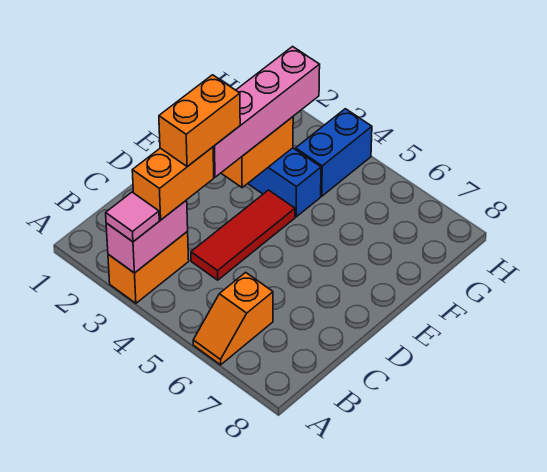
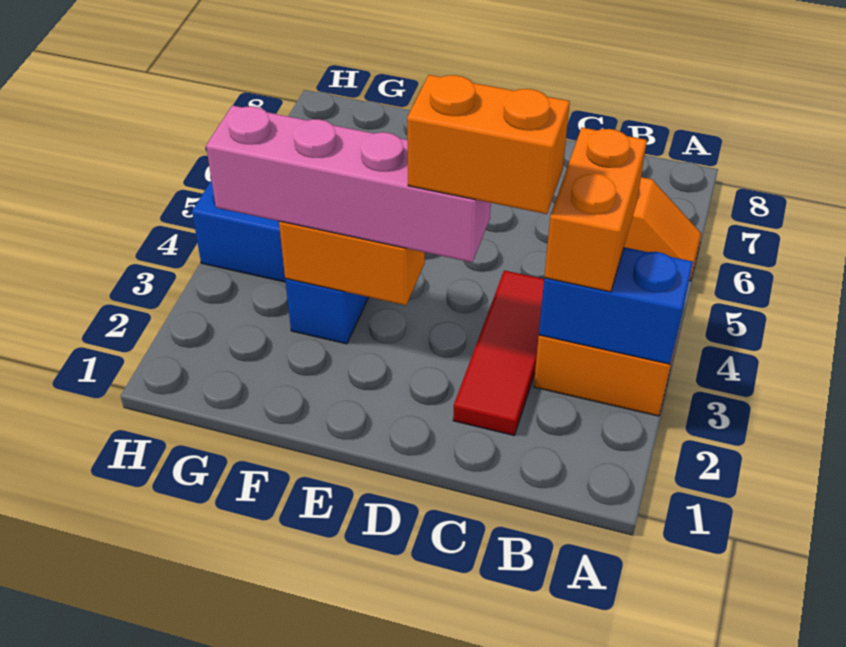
pink 1x2 brick [106,200,188,273] -> blue 1x2 brick [539,247,693,364]
pink 1x1 tile [106,192,159,242] -> none
orange 1x2 brick [132,147,214,220] -> orange 1x2 brick turned to [544,128,647,292]
red 1x3 tile [191,190,295,280] -> red 1x3 tile turned to [453,270,544,435]

